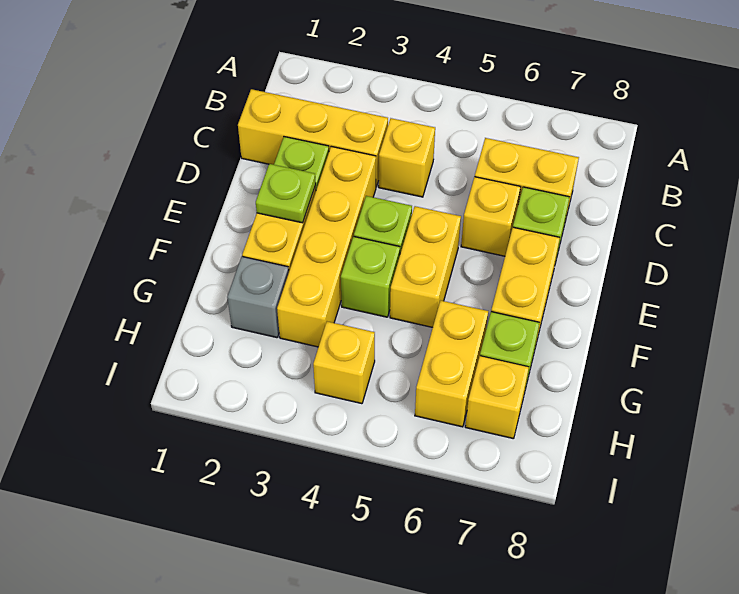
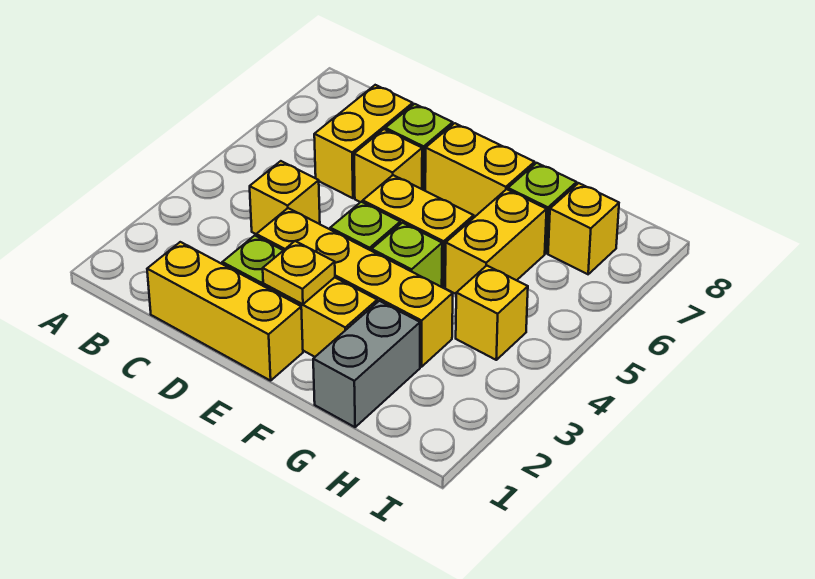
yellow 1x3 brick [238,89,388,187] -> yellow 1x3 brick turned to [147,242,303,381]
lime 1x1 plate [256,164,316,223] -> yellow 1x1 plate [263,241,335,304]
grey 1x1 brick [227,257,289,338] -> grey 1x2 brick [313,301,420,427]
yellow 1x2 brick [415,300,488,427] -> yellow 1x2 brick turned to [445,189,547,294]

